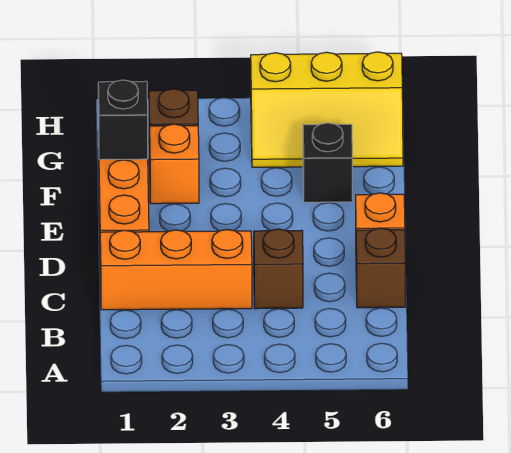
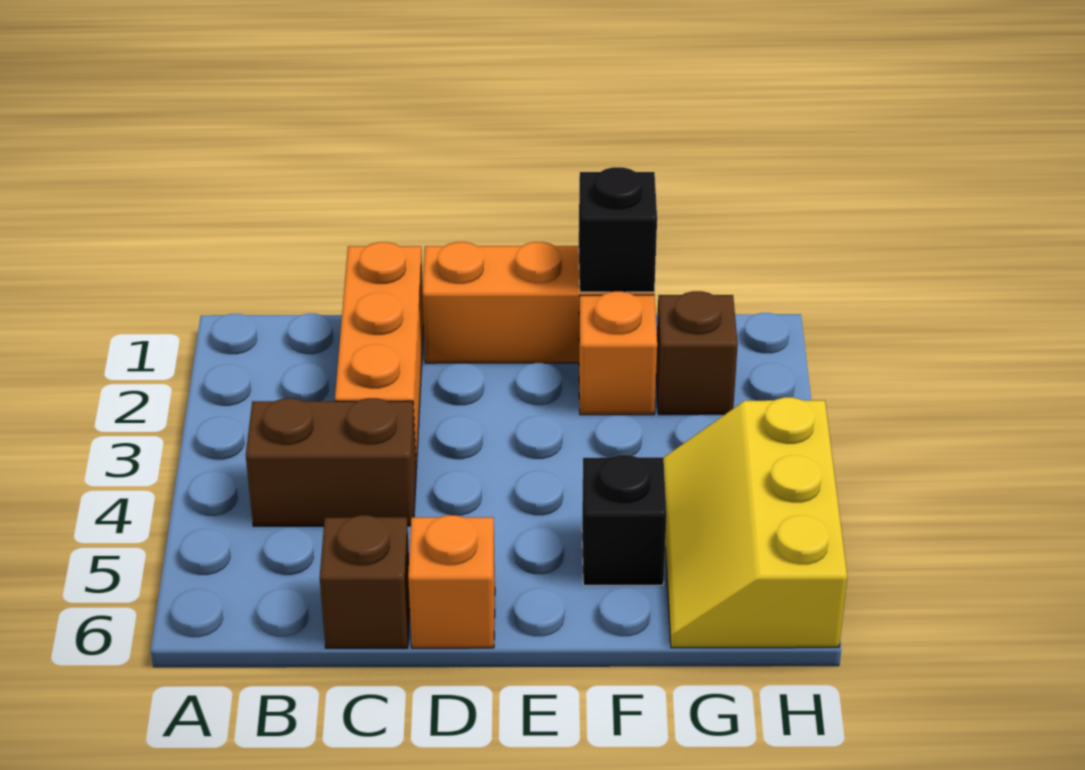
brown 1x1 brick [254,229,303,309] -> brown 1x2 brick [246,398,416,526]

